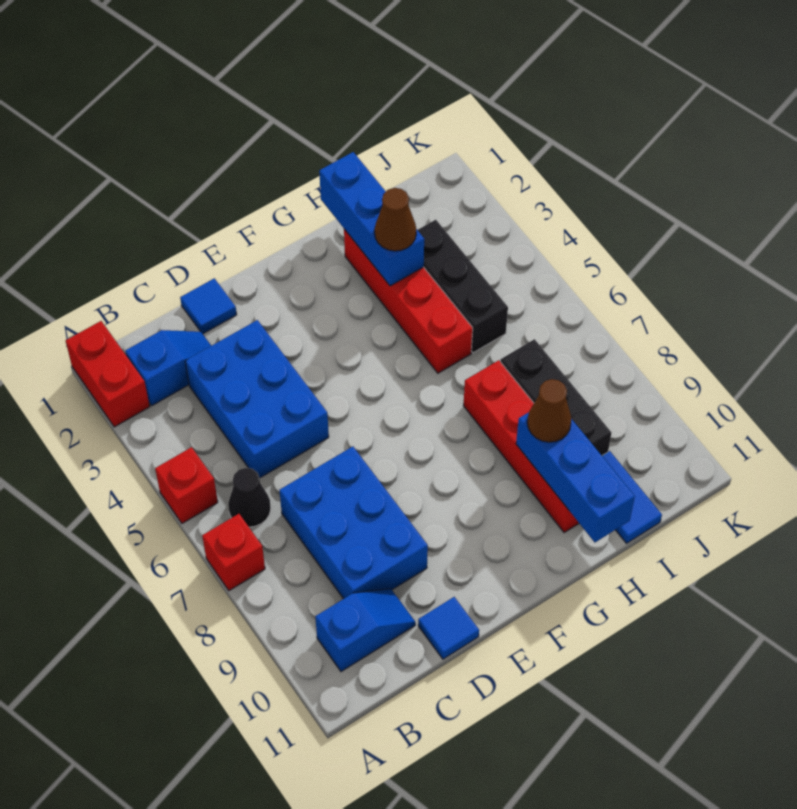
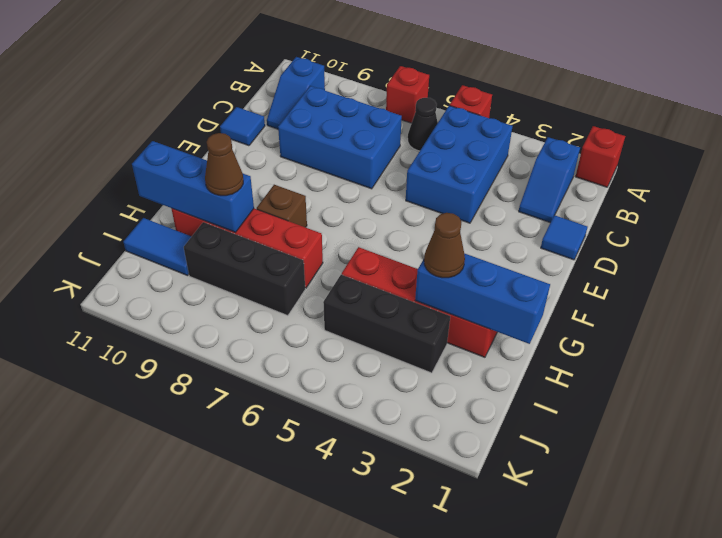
red 1x2 brick [66,321,150,427] -> red 1x1 brick [575,126,625,187]
blue 2x3 brick [185,320,329,478] -> blue 2x3 brick turned to [406,106,513,223]
none -> brown 1x1 brick [257,185,307,227]

